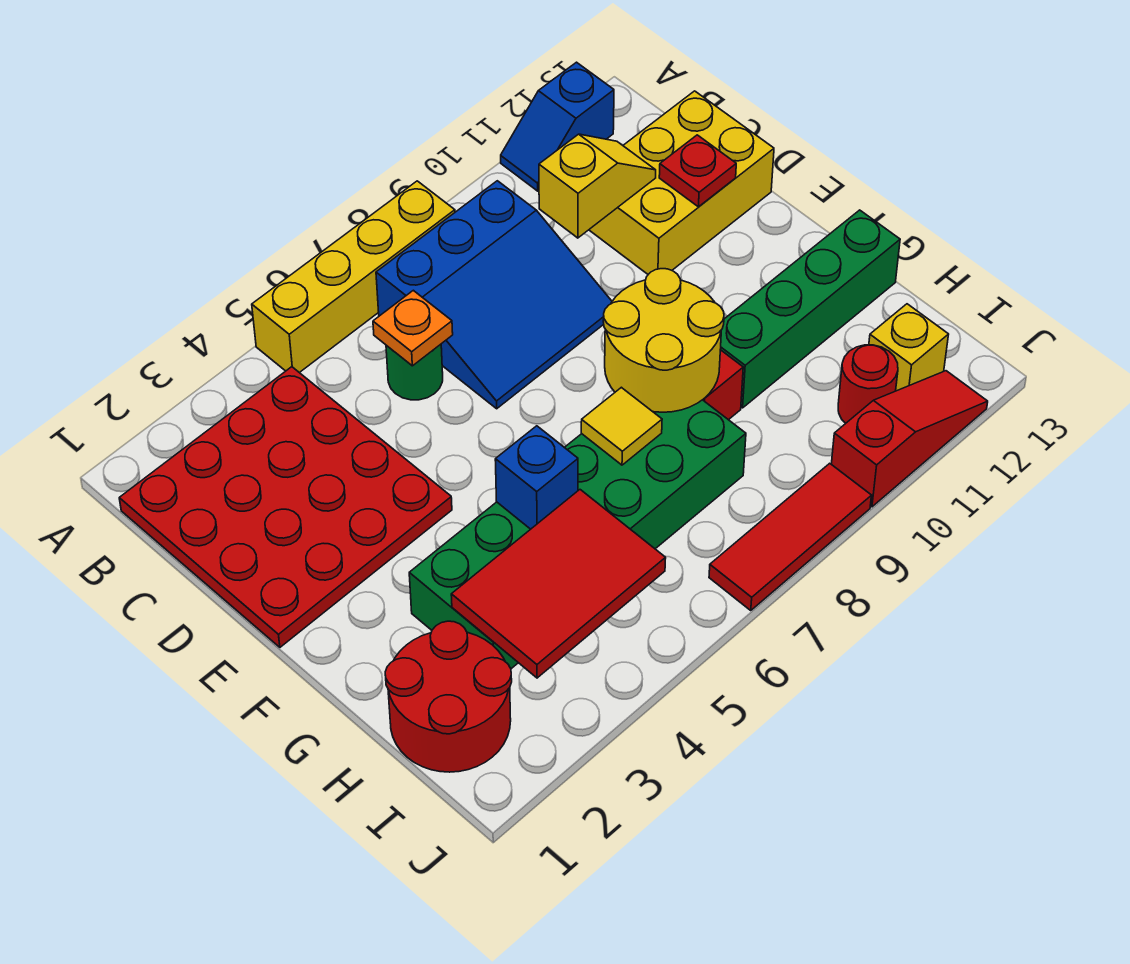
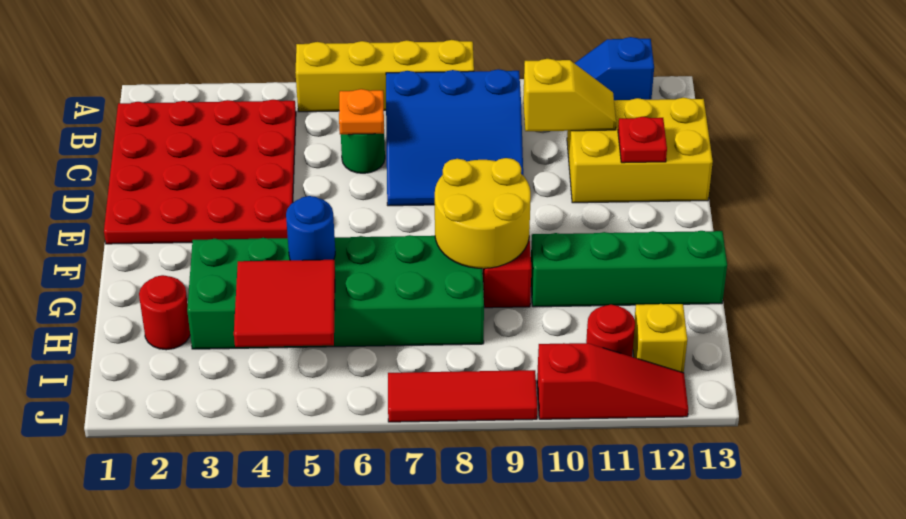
blue 1x1 brick [495,426,578,529] -> blue 1x1 round brick [286,196,335,260]
yellow 1x1 tile [581,387,662,465] -> none
red 2x2 round brick [385,621,512,772] -> red 1x1 round brick [139,275,190,350]
red 2x3 tile [451,490,666,678] -> red 2x2 tile [234,260,335,347]

